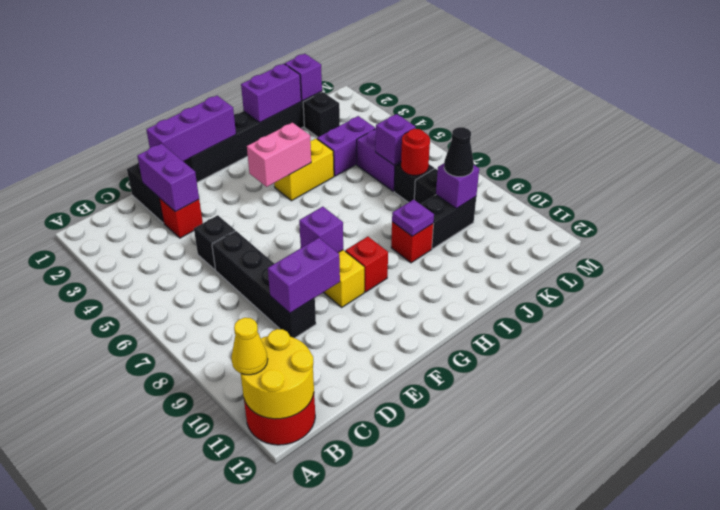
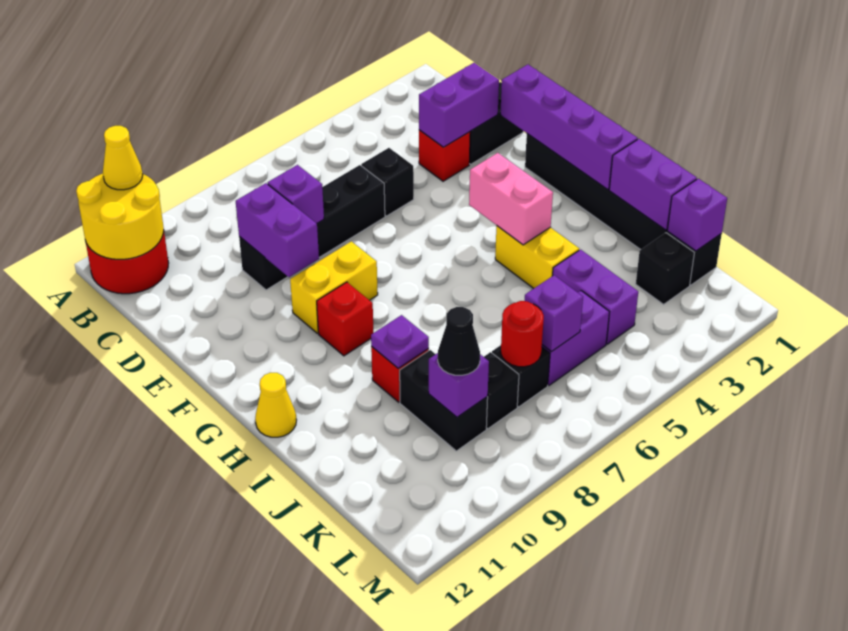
purple 1x3 brick [146,96,236,161] -> purple 1x4 brick [500,64,638,190]
purple 1x1 brick [299,207,343,253] -> purple 1x1 brick moved to [268,165,324,223]
none -> yellow 1x1 cone [255,373,296,437]

